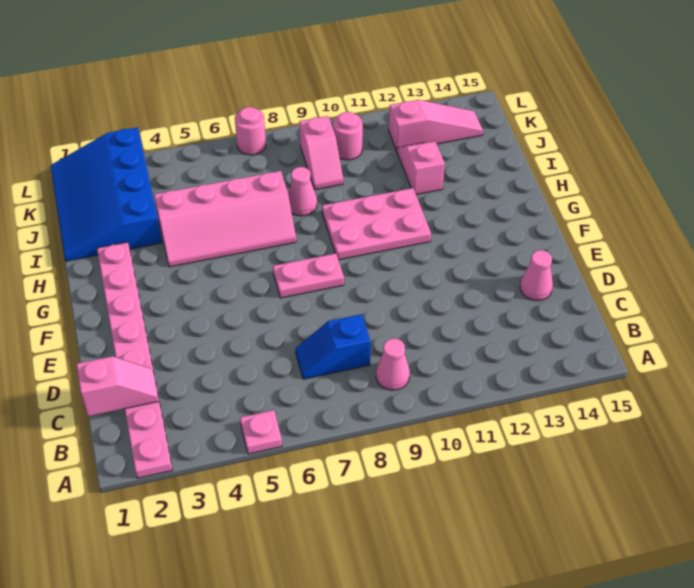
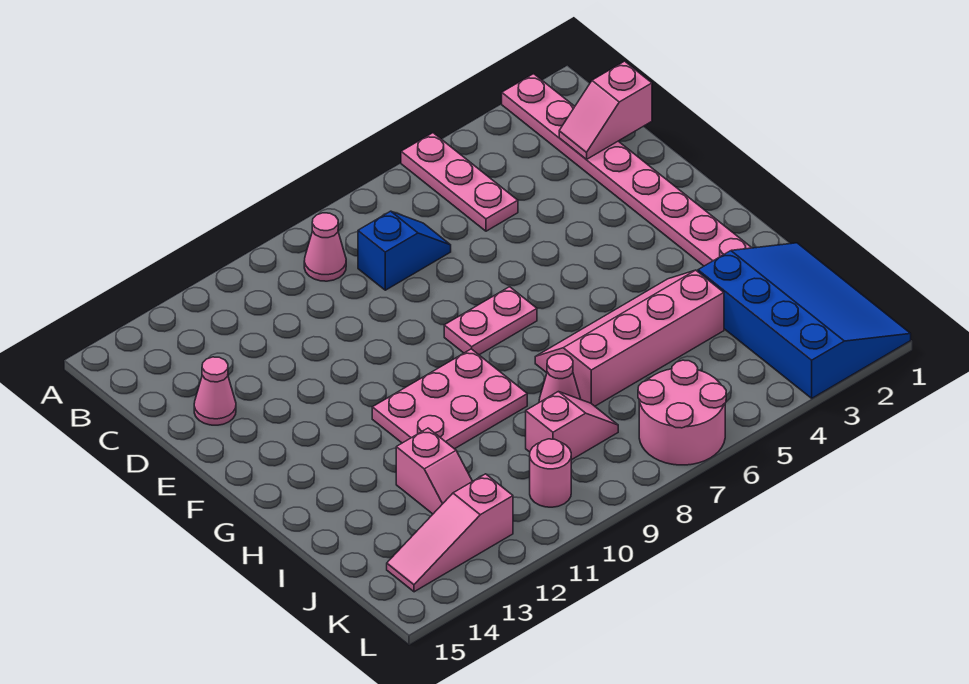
pink 1x1 plate [240,410,282,454] -> pink 1x3 plate [401,133,518,231]
pink 1x2 slope [299,116,343,190] -> pink 1x2 slope turned to [526,392,618,460]
pink 1x1 round brick [235,107,266,155] -> pink 2x2 round brick [638,360,726,465]

